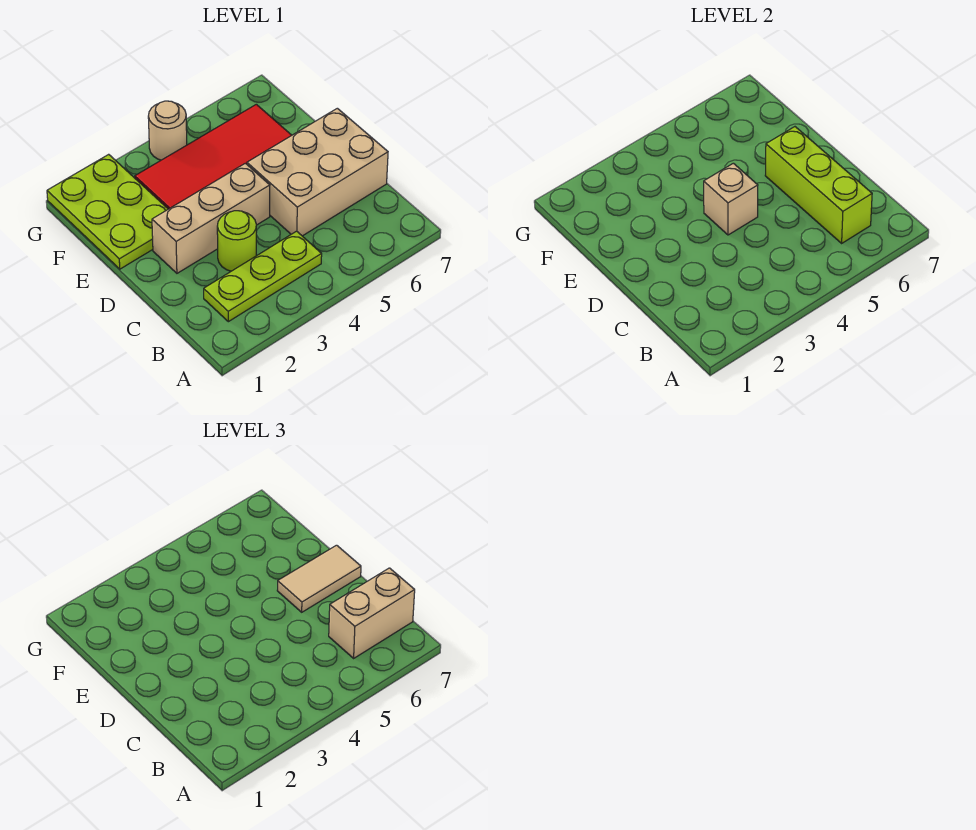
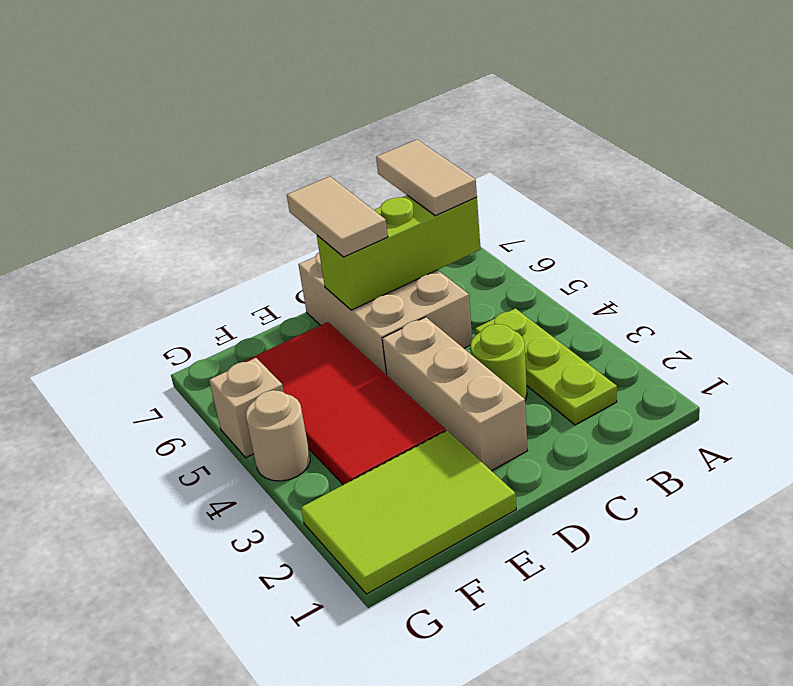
tan 1x2 brick [329,568,415,658] -> tan 1x2 tile [376,140,477,216]
tan 1x1 brick [704,163,758,235] -> tan 1x1 brick moved to [209,358,284,457]
lime 2x3 plate [47,154,168,269] -> lime 2x3 tile [301,431,516,594]

